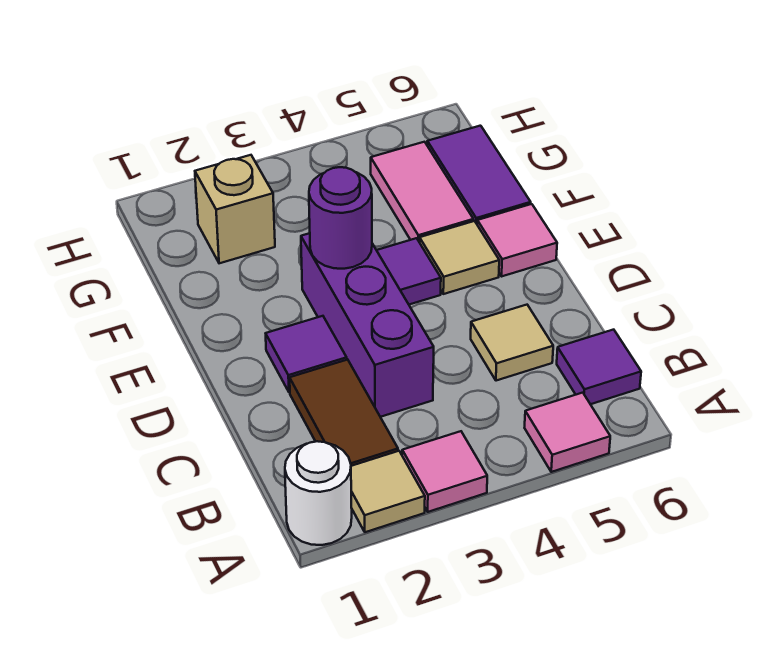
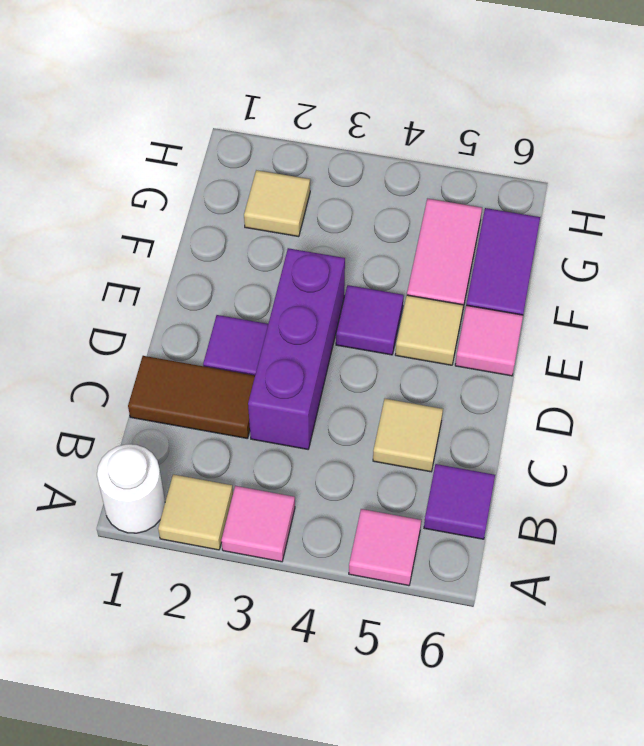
brown 1x2 tile [290,360,398,466] -> brown 1x2 tile turned to [128,356,255,439]
purple 1x1 round brick [309,167,372,269] -> none
tan 1x1 brick [195,155,275,263] -> tan 1x1 tile [244,170,310,237]

